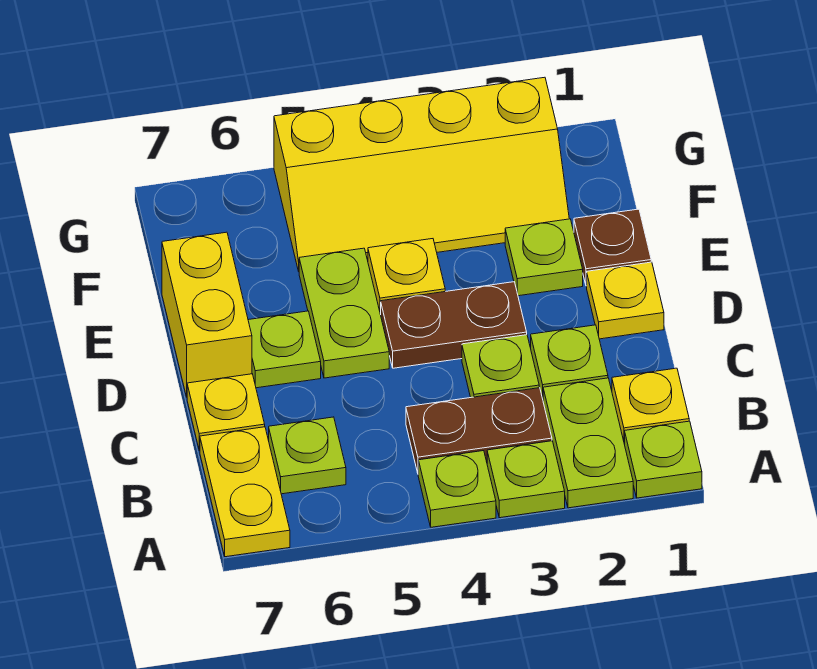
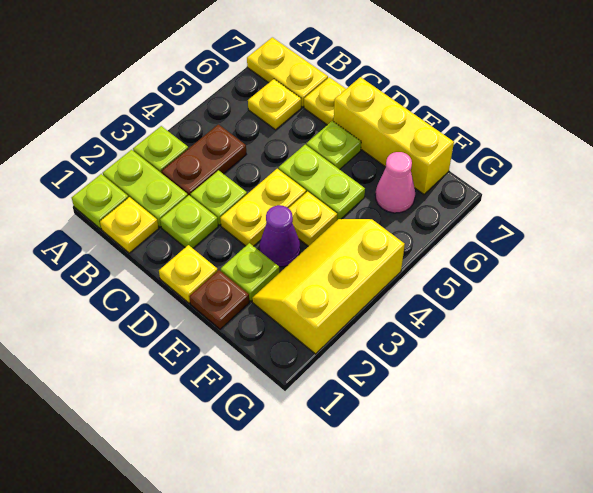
lime 1x1 plate [418,451,496,527] -> none
lime 1x1 plate [269,417,346,494] -> yellow 1x1 plate [248,79,301,130]
brown 1x2 plate [381,282,527,368] -> yellow 1x2 plate [220,169,306,246]
yellow 1x2 brick [162,232,252,397] -> yellow 1x3 brick [334,77,454,194]
none -> purple 1x1 cone [260,205,300,267]
yellow 2x4 slope [274,77,569,271] -> yellow 2x3 slope [252,219,405,354]
none -> pink 1x1 cone [375,152,415,213]

